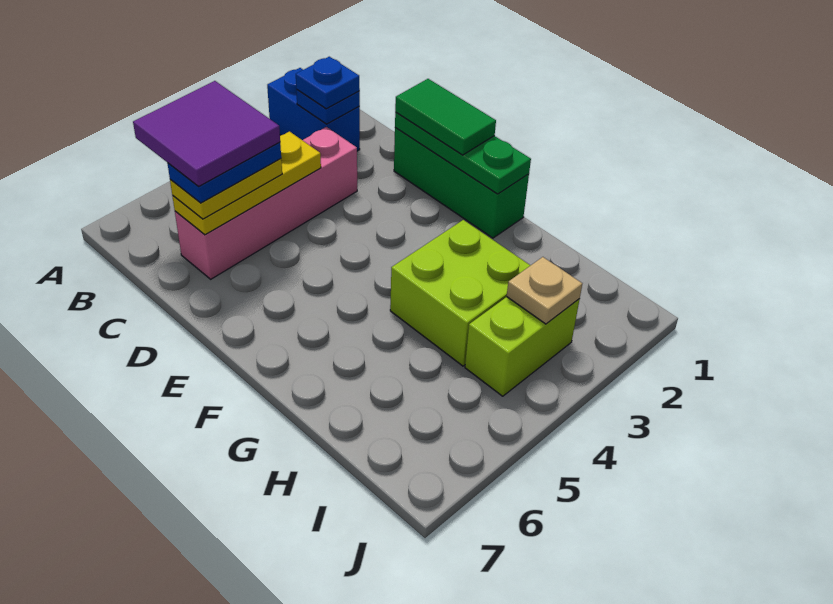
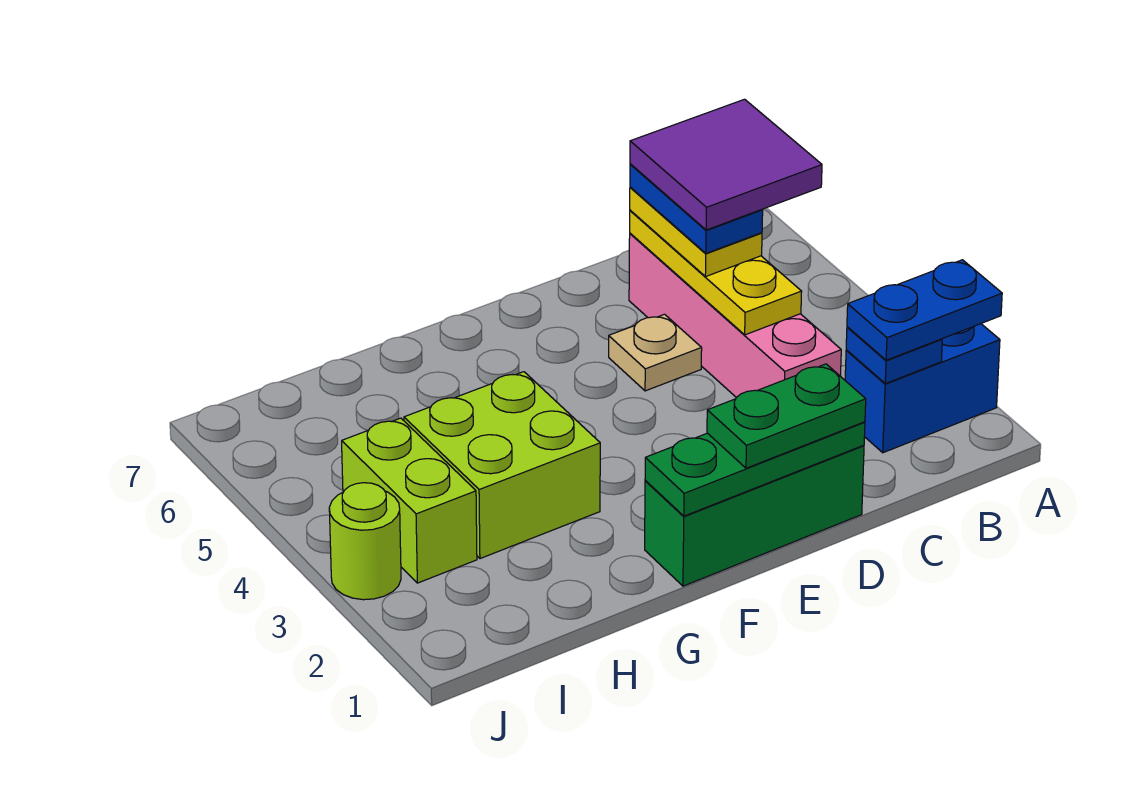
blue 1x1 plate [296,57,360,109] -> blue 1x2 plate [847,260,1002,360]
green 1x2 tile [395,79,496,155] -> green 1x2 plate [707,364,866,468]
tan 1x1 plate [507,257,582,324] -> tan 1x1 plate moved to [609,314,702,391]
none -> lime 1x1 round brick [329,483,401,600]

